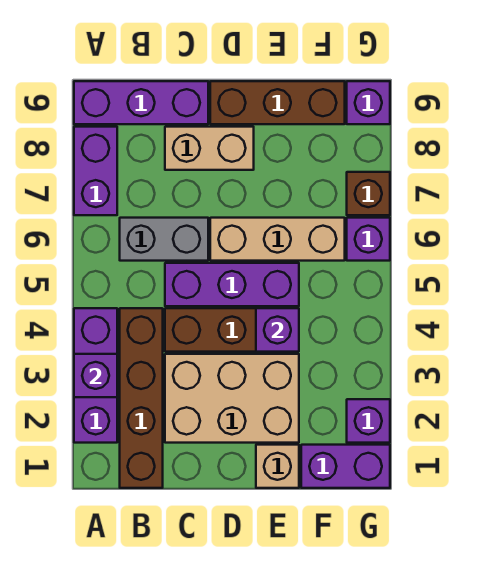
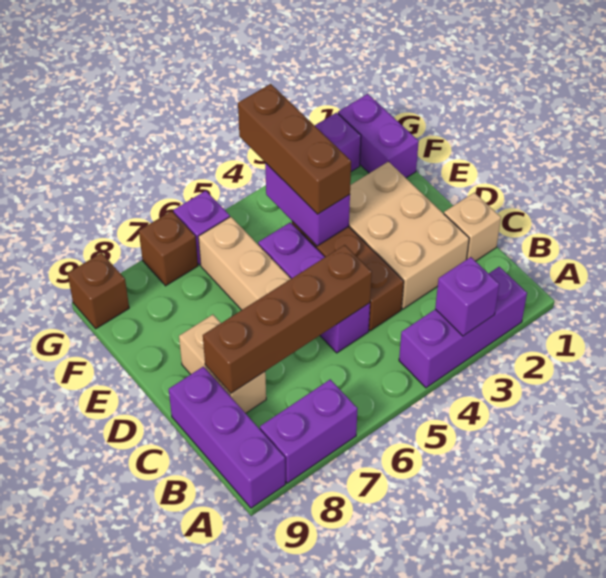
brown 1x4 brick [120,308,163,488] -> brown 1x4 brick moved to [203,245,372,393]
grey 1x2 brick [120,218,208,261] -> none
brown 1x3 brick [210,81,345,124] -> brown 1x3 brick moved to [238,84,351,214]
tan 1x1 brick [256,445,299,488] -> tan 1x1 brick moved to [444,192,501,261]
purple 1x1 brick [256,308,299,352] -> purple 1x2 brick [265,163,350,246]
purple 1x1 brick [347,81,390,124] -> brown 1x1 brick [68,253,129,329]

